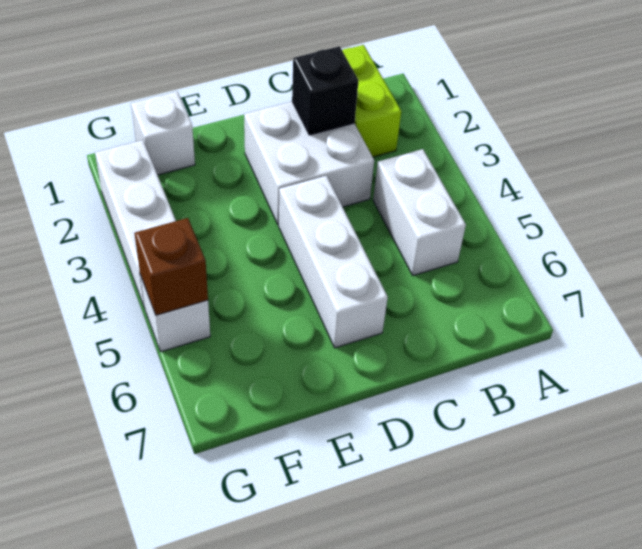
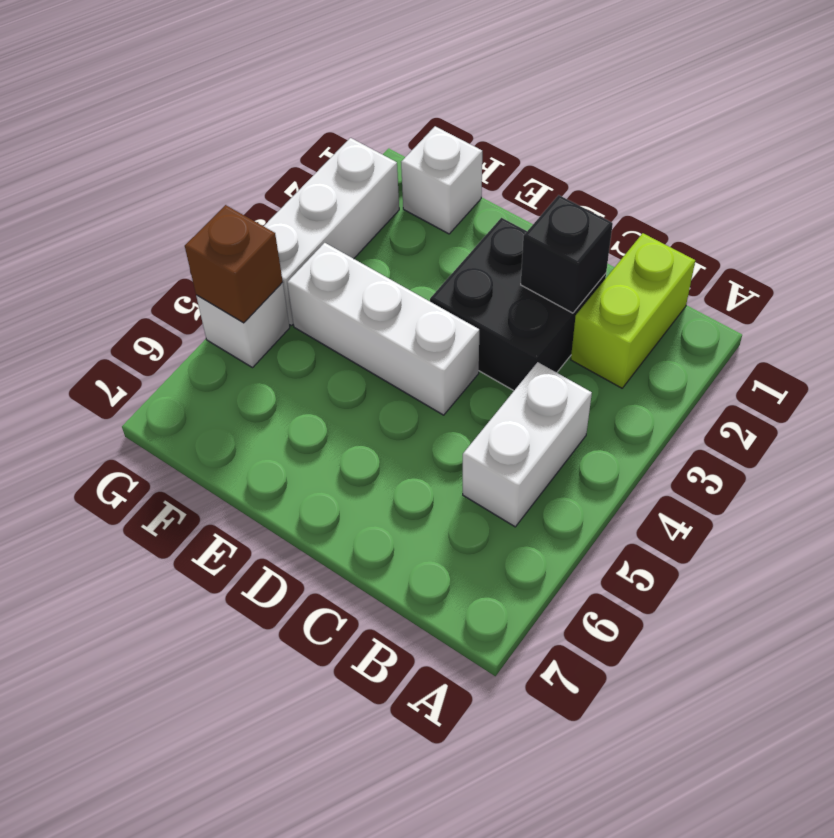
white 2x2 brick [244,102,374,225] -> black 2x2 brick [430,218,606,391]
white 1x3 brick [279,176,388,348] -> white 1x3 brick turned to [287,243,479,415]

